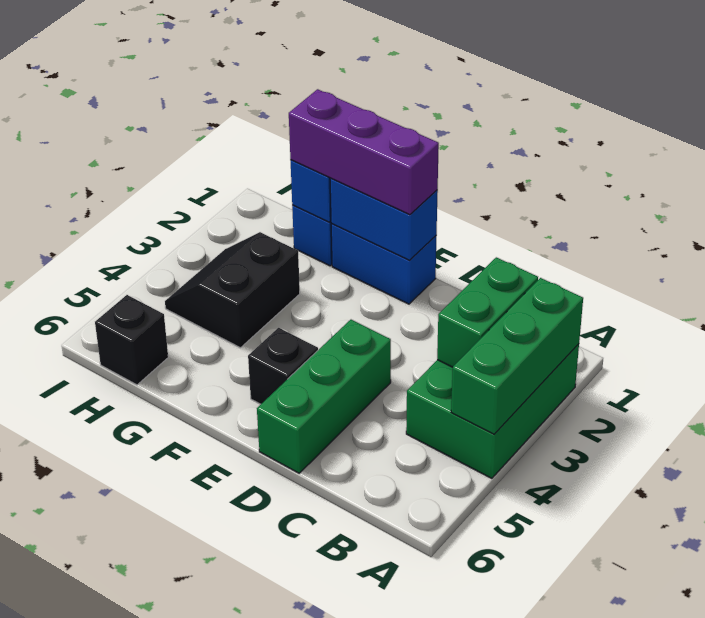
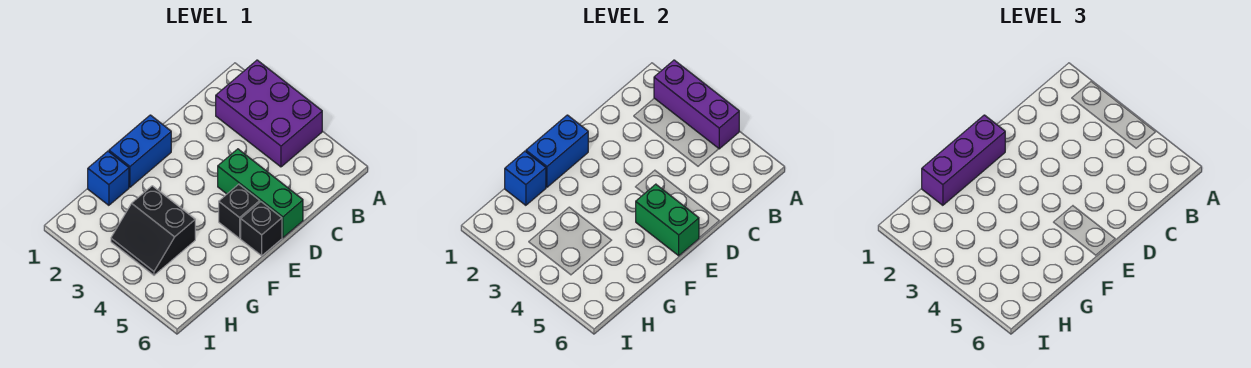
green 2x3 brick [406,344,579,478] -> purple 2x3 brick [216,60,322,167]
green 1x3 brick [451,278,583,434] -> purple 1x3 brick [654,60,739,149]
green 1x2 brick [437,257,538,367] -> green 1x2 brick moved to [636,184,699,256]
black 1x1 brick [95,295,168,385] -> black 1x1 brick moved to [241,202,282,256]

